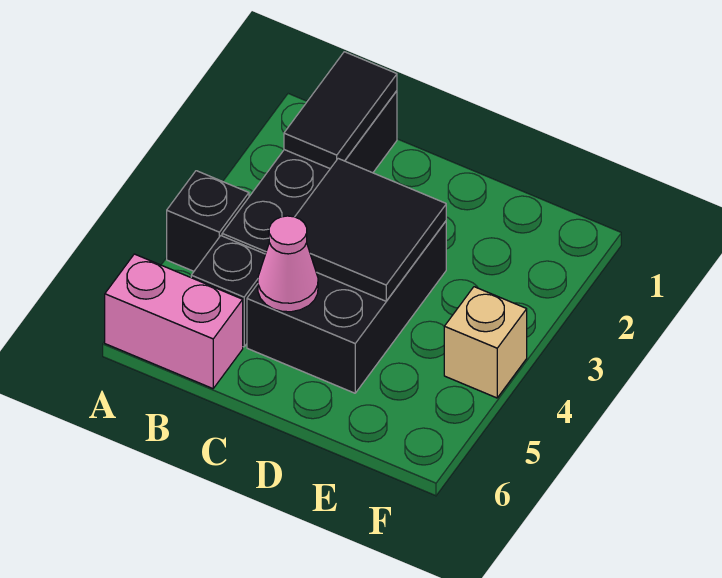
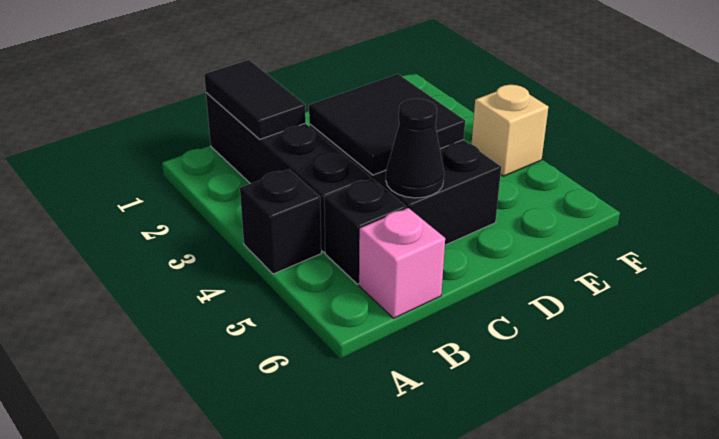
pink 1x2 brick [105,254,243,389] -> pink 1x1 brick [359,208,445,318]
pink 1x1 cone [258,216,318,312] -> black 1x1 cone [386,99,444,198]

